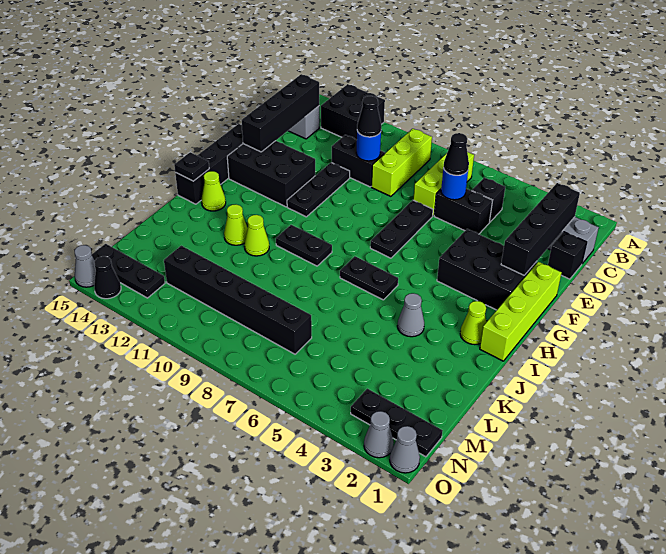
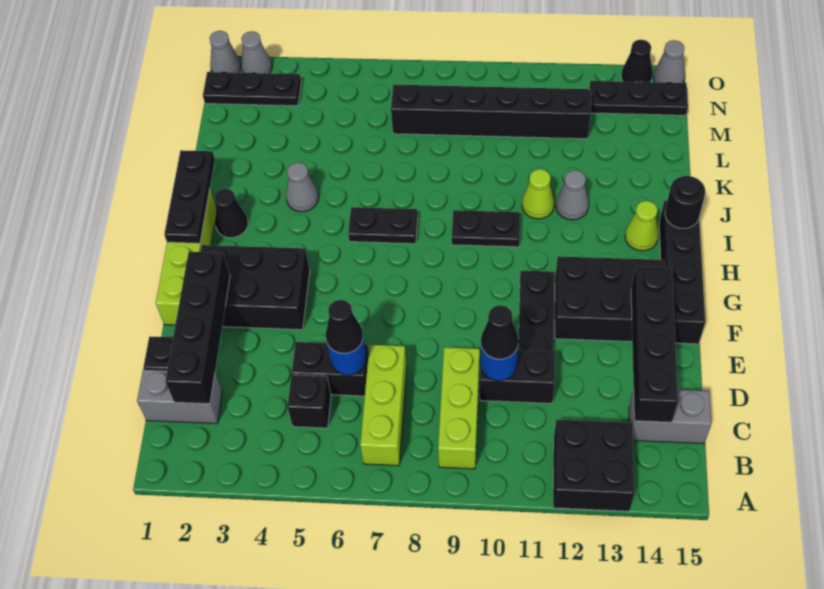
black 1x3 plate [370,200,433,258] -> black 1x3 plate moved to [164,150,215,243]
lime 1x1 cone [460,301,486,345] -> black 1x1 cone [214,189,248,238]
black 1x1 plate [174,152,209,181] -> black 1x1 round brick [665,176,705,229]
lime 1x1 cone [224,204,248,245] -> grey 1x1 cone [556,170,589,220]

